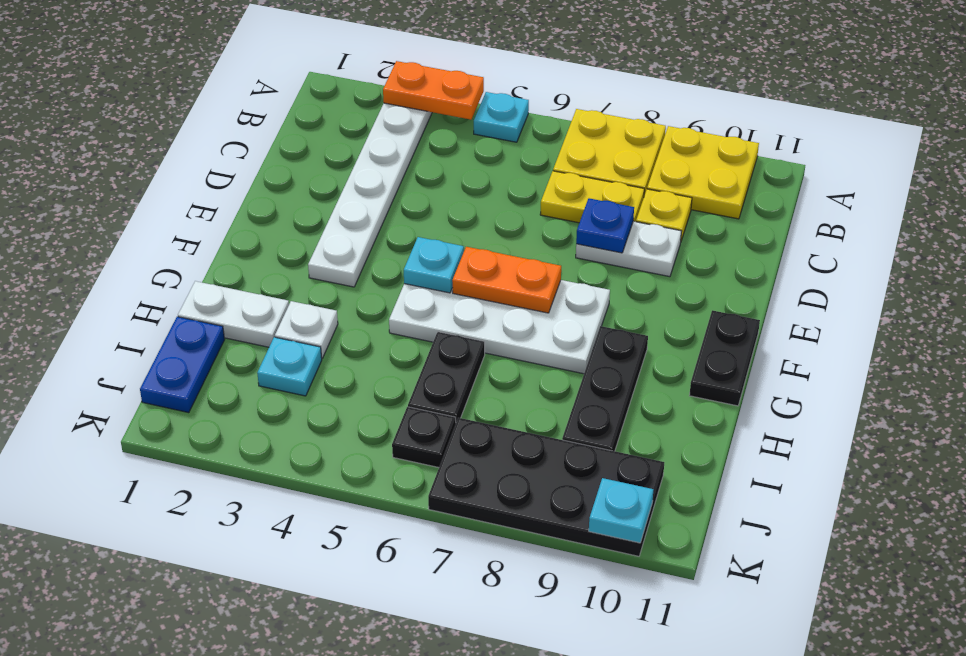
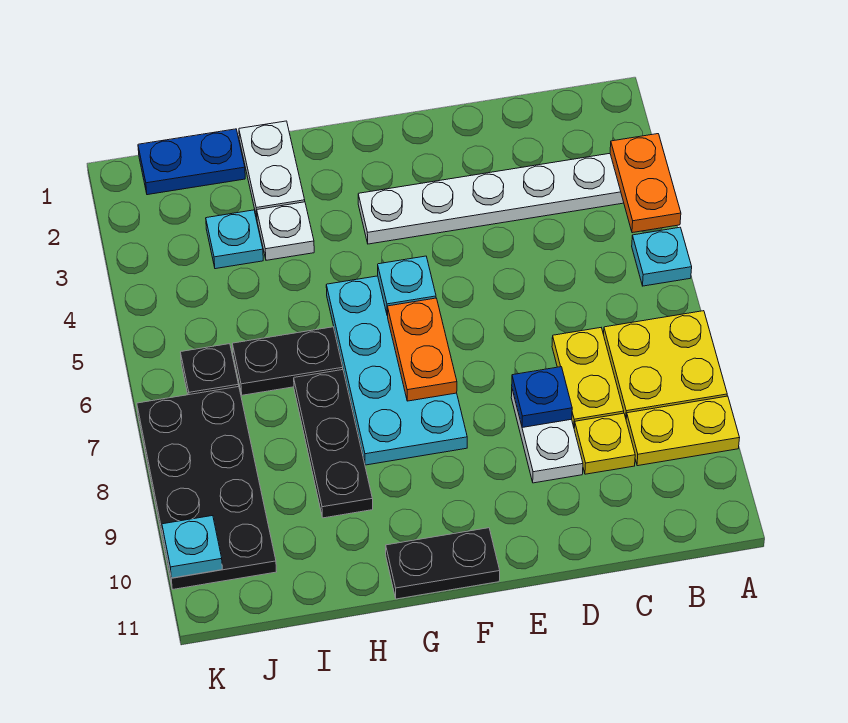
yellow 2x2 plate [647,126,759,219] -> yellow 1x2 plate [626,396,739,466]
white 2x4 plate [389,280,610,374] -> cyan 2x4 plate [326,276,467,465]
black 1x3 plate [562,326,648,451] -> black 1x3 plate turned to [294,370,373,518]

